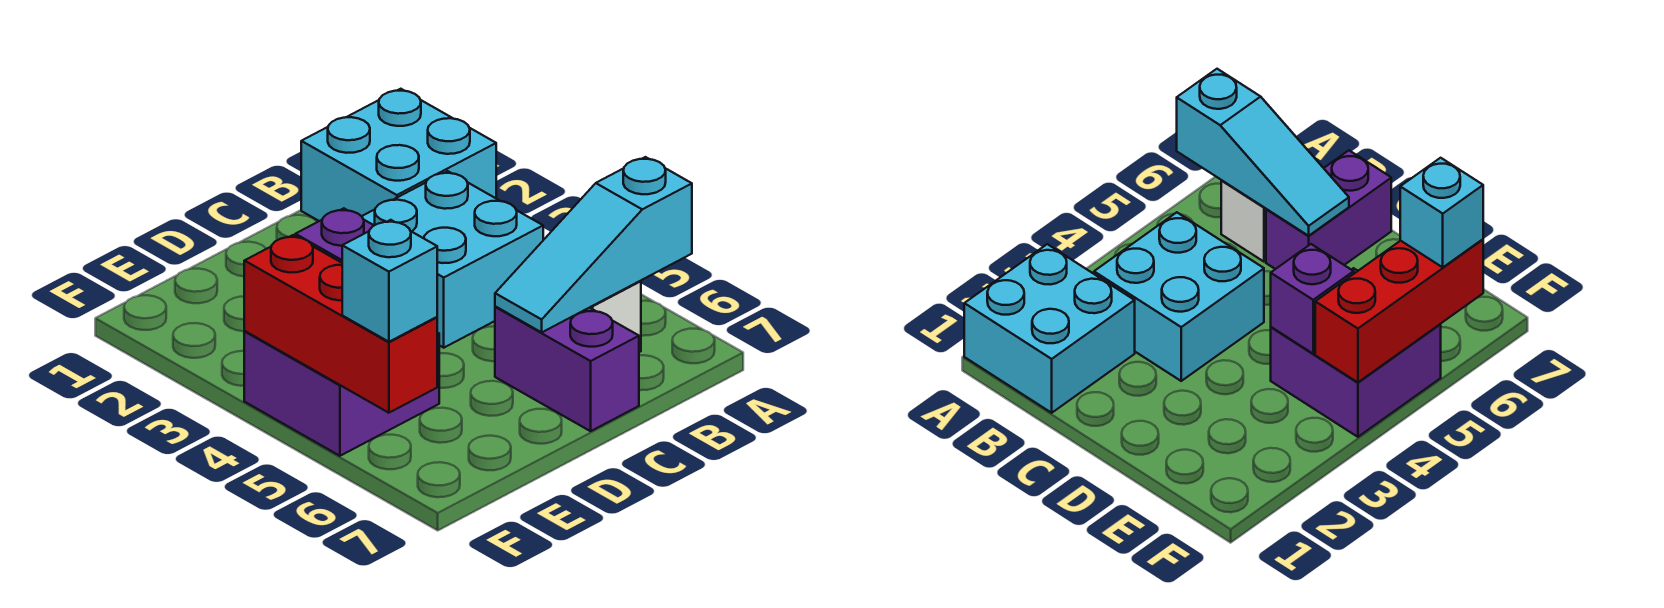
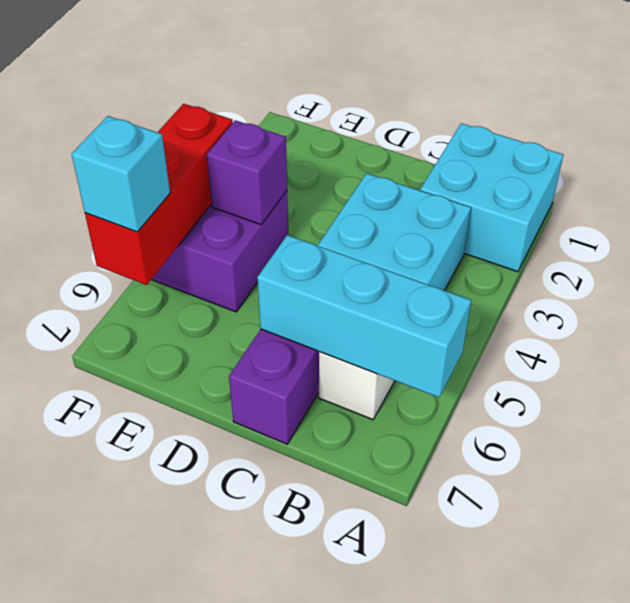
cyan 1x3 slope [495,157,692,332] -> cyan 1x3 brick [257,235,471,397]

